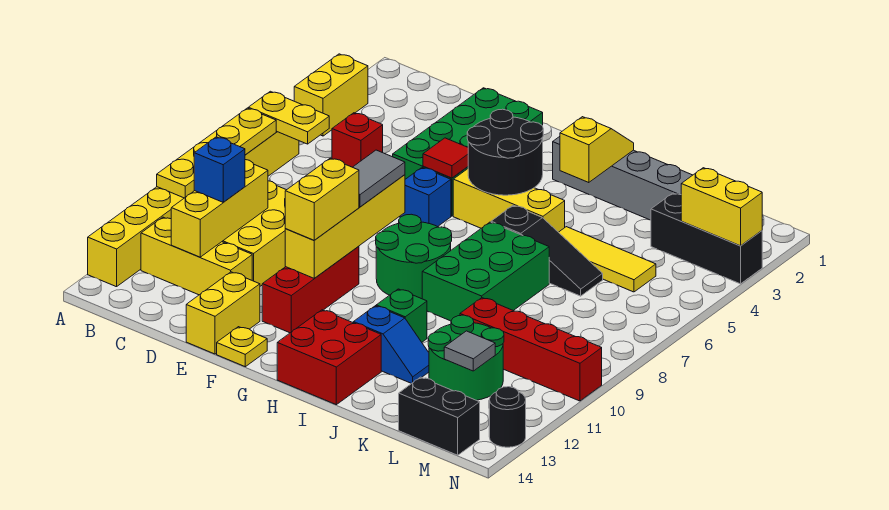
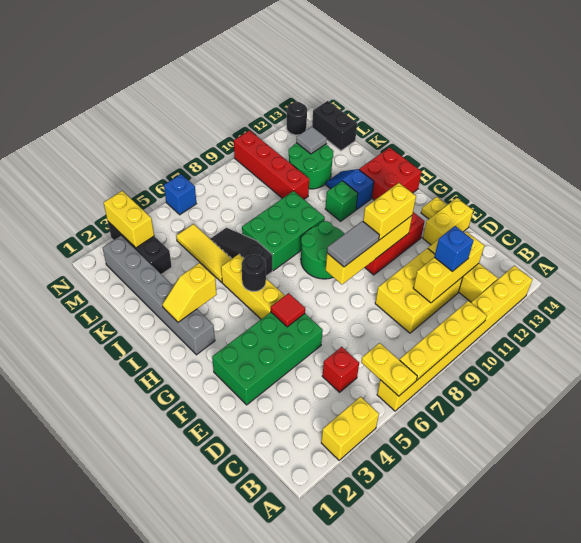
blue 1x1 brick [400,168,451,227] -> blue 1x1 brick moved to [164,174,196,215]
black 2x2 round brick [467,109,543,195] -> black 1x1 round brick [242,255,266,291]

